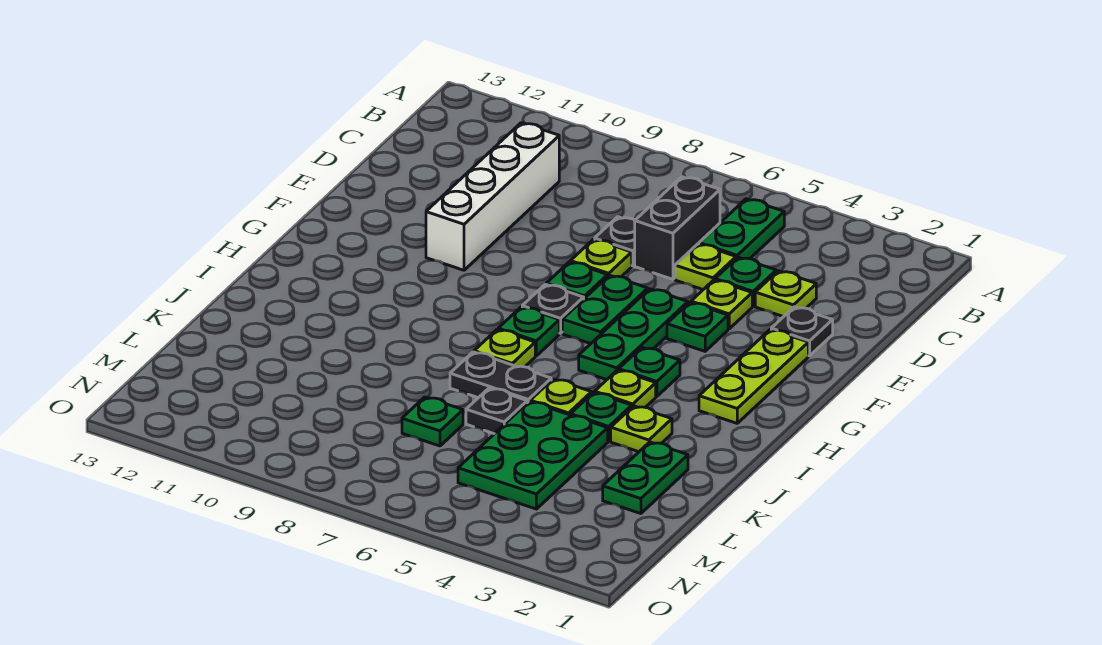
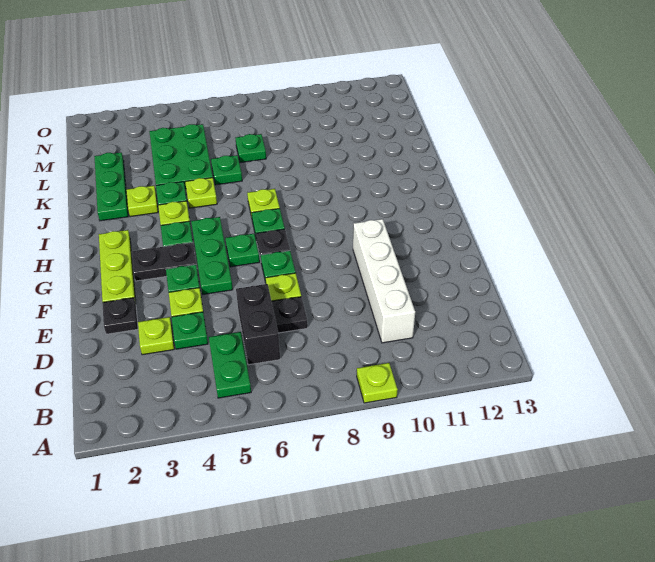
lime 1x1 plate [675,244,736,289] -> lime 1x1 plate moved to [357,363,398,403]
green 1x2 plate [562,275,648,344] -> green 1x1 plate [225,234,260,267]
black 1x2 plate [450,352,551,403] -> black 1x2 plate moved to [132,242,196,281]
green 1x2 plate [603,442,688,514] -> green 1x3 plate [94,153,128,221]
black 1x1 plate [466,388,527,434] -> green 1x1 plate [211,155,242,185]

